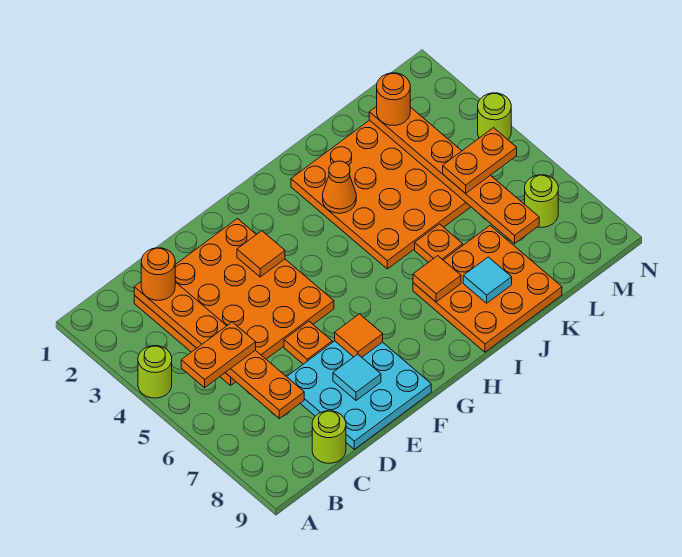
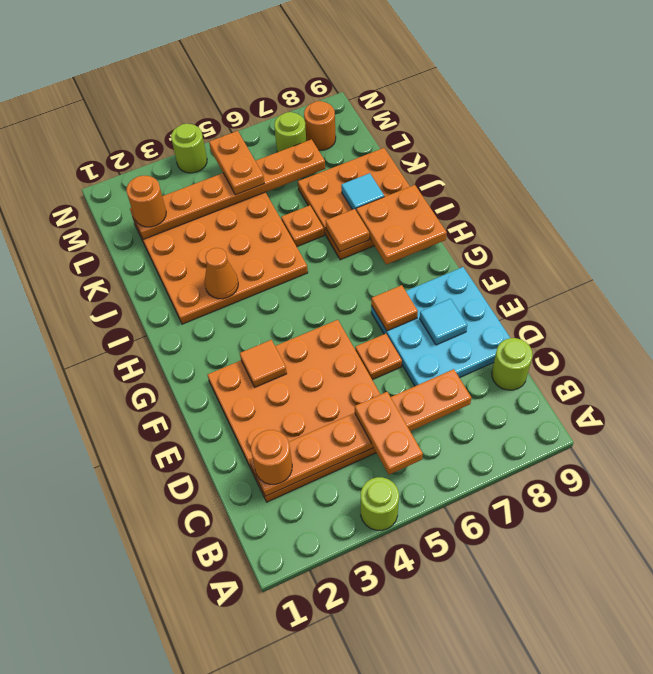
none -> orange 2x2 plate [356,185,447,264]
none -> orange 1x1 round brick [304,101,336,150]

